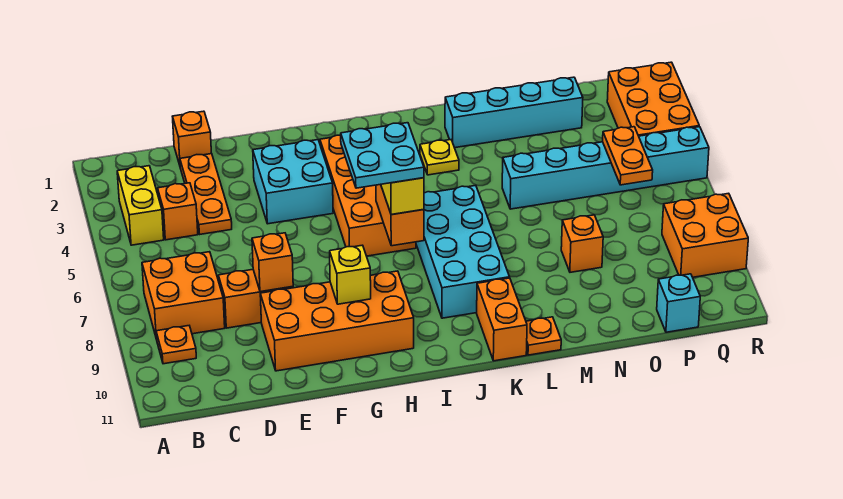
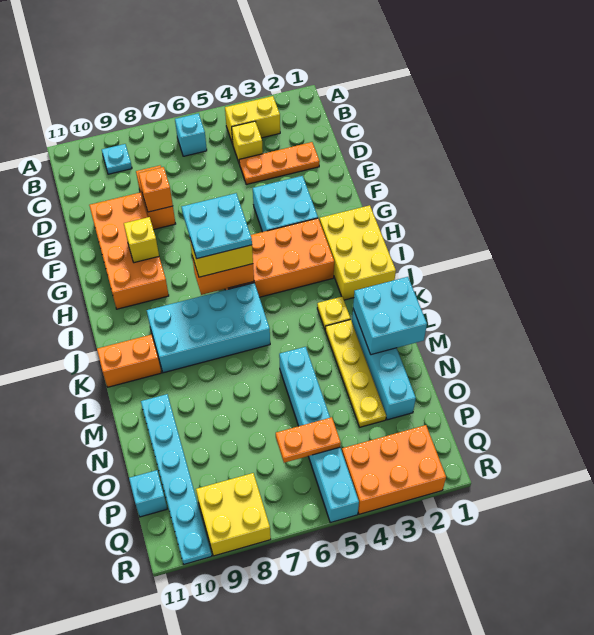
none -> cyan 1x1 brick [175,113,207,156]
orange 2x2 brick [142,252,225,339] -> none
orange 1x1 plate [156,326,196,364] -> cyan 1x1 plate [102,144,132,174]
orange 1x1 brick [158,183,198,240] -> yellow 1x1 brick [232,121,263,164]
orange 1x1 brick [172,111,212,165] -> none
none -> yellow 2x3 brick [320,205,396,300]
none -> cyan 2x2 brick [353,277,427,355]
none -> yellow 1x4 plate [325,320,386,427]
orange 1x1 plate [526,317,561,355] -> none
none -> cyan 1x6 plate [141,394,212,564]
orange 1x1 brick [561,215,603,272] -> none
orange 2x2 brick [662,193,748,277] -> yellow 2x2 brick [196,473,271,556]

